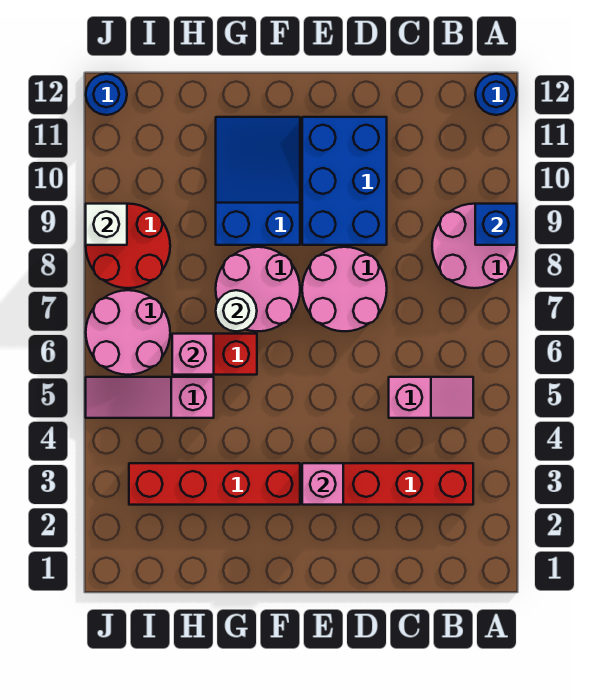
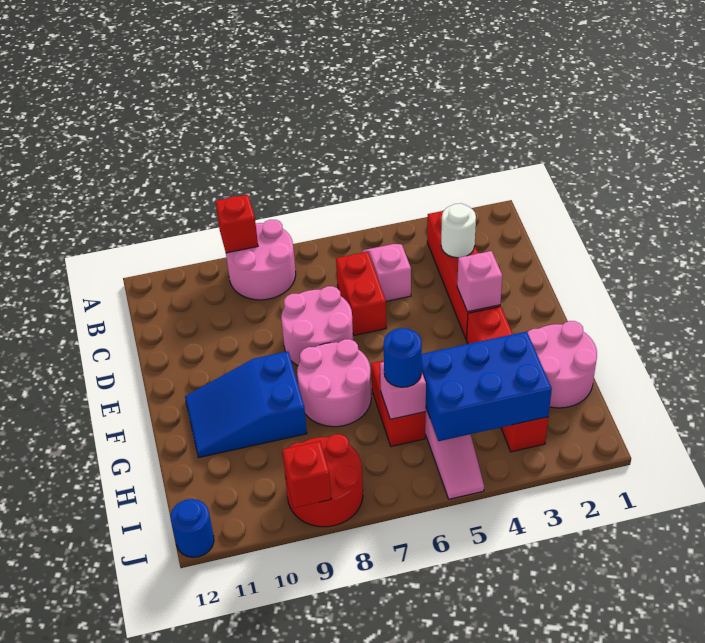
blue 1x1 brick [475,204,517,245] -> red 1x1 brick [216,195,258,253]
blue 1x1 round brick [475,74,517,115] -> blue 1x1 round brick moved to [384,328,422,387]
none -> red 1x2 brick [336,252,386,335]
blue 2x3 brick [302,117,387,245] -> blue 2x3 brick moved to [422,331,552,441]
white 1x1 round brick [216,290,257,331] -> white 1x1 round brick moved to [441,203,476,258]
pink 2x2 round brick [86,290,170,375] -> pink 2x2 round brick moved to [528,321,597,408]
white 1x1 brick [86,204,127,245] -> red 1x1 brick [282,441,331,508]

